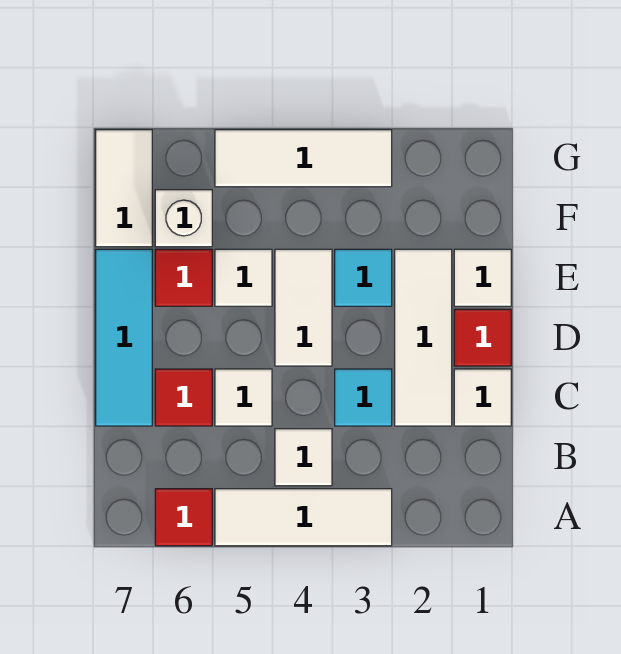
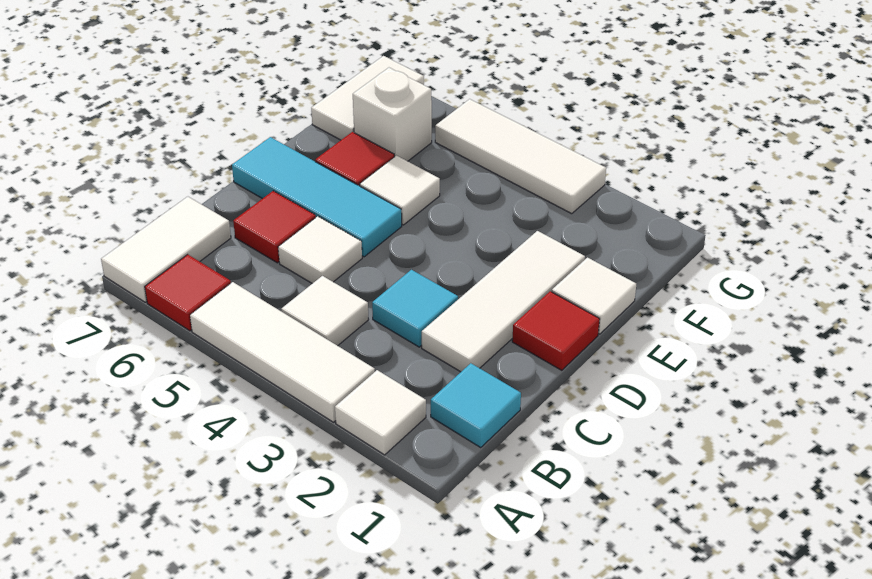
white 1x1 tile [454,369,511,426] -> white 1x1 tile moved to [335,370,426,455]
cyan 1x3 tile [96,249,152,426] -> cyan 1x3 tile turned to [232,137,402,257]
white 1x2 tile [275,249,332,366] -> white 1x2 tile moved to [101,197,231,302]
cyan 1x1 tile [335,249,392,306] -> cyan 1x1 tile moved to [431,363,521,448]

